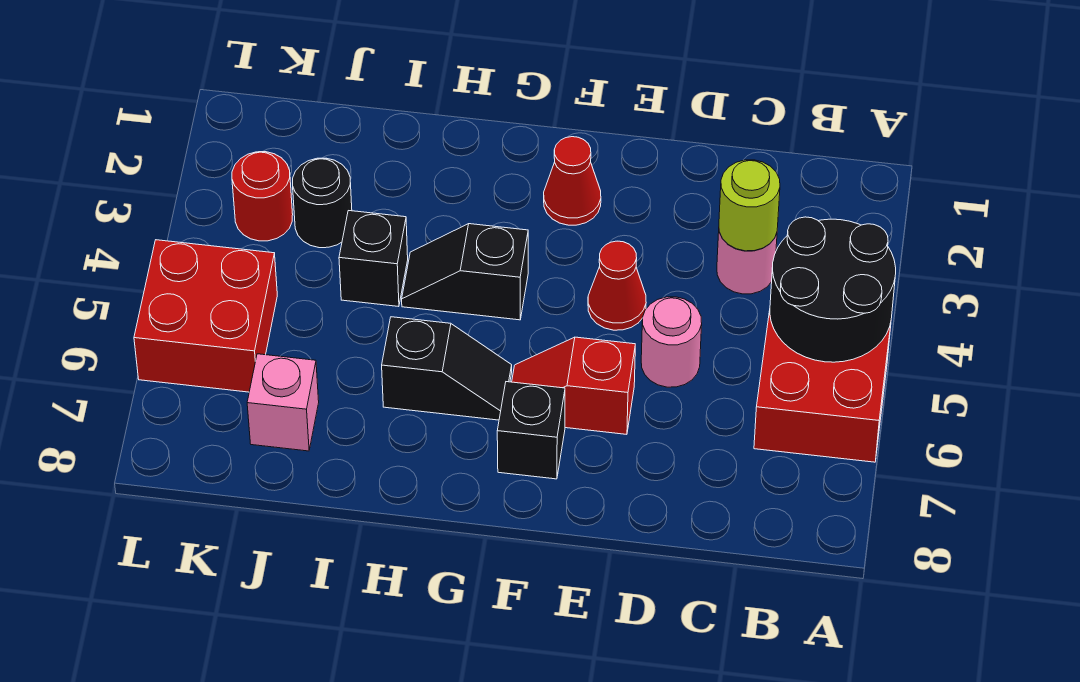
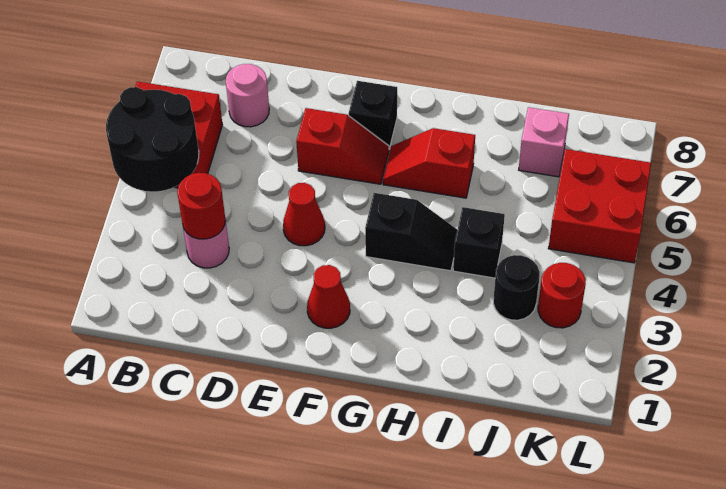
lime 1x1 round brick [719,160,780,251] -> red 1x1 round brick [177,173,225,239]
pink 1x1 round brick [641,297,702,387] -> pink 1x1 round brick moved to [226,64,269,127]
black 1x2 slope [382,317,512,420] -> red 1x2 slope [383,128,475,198]

